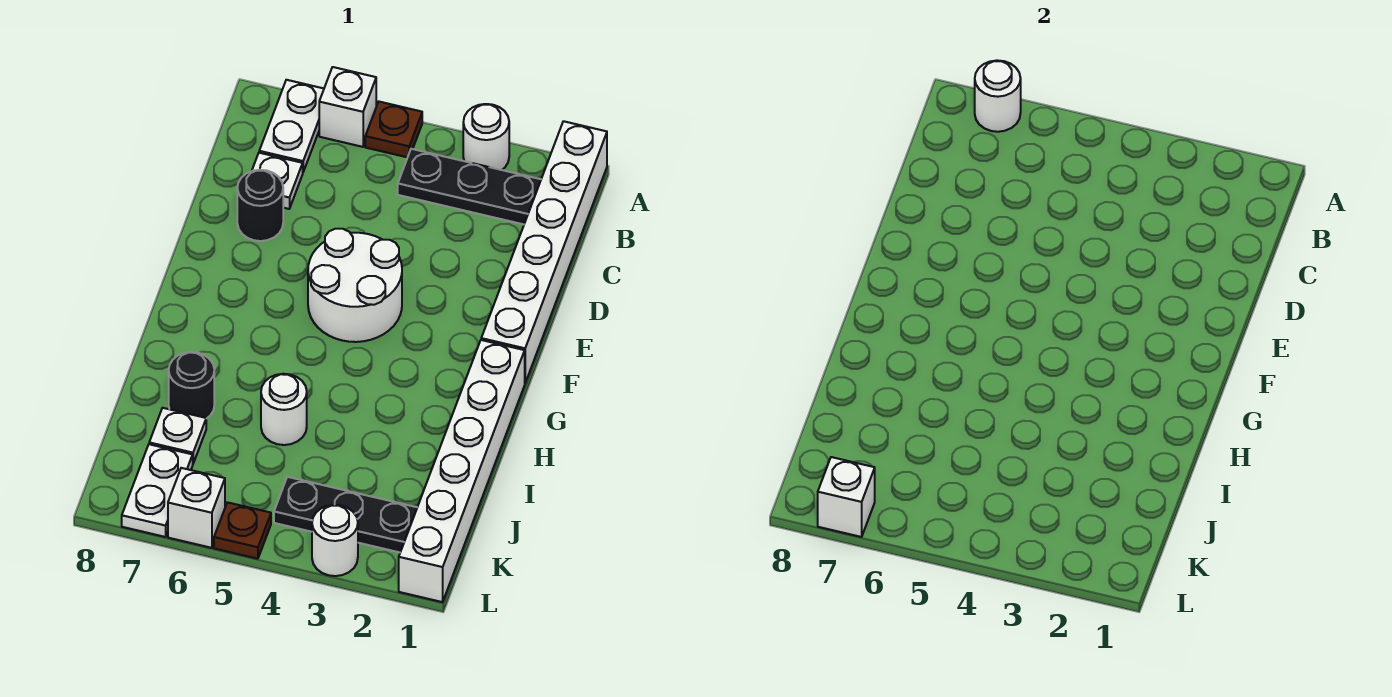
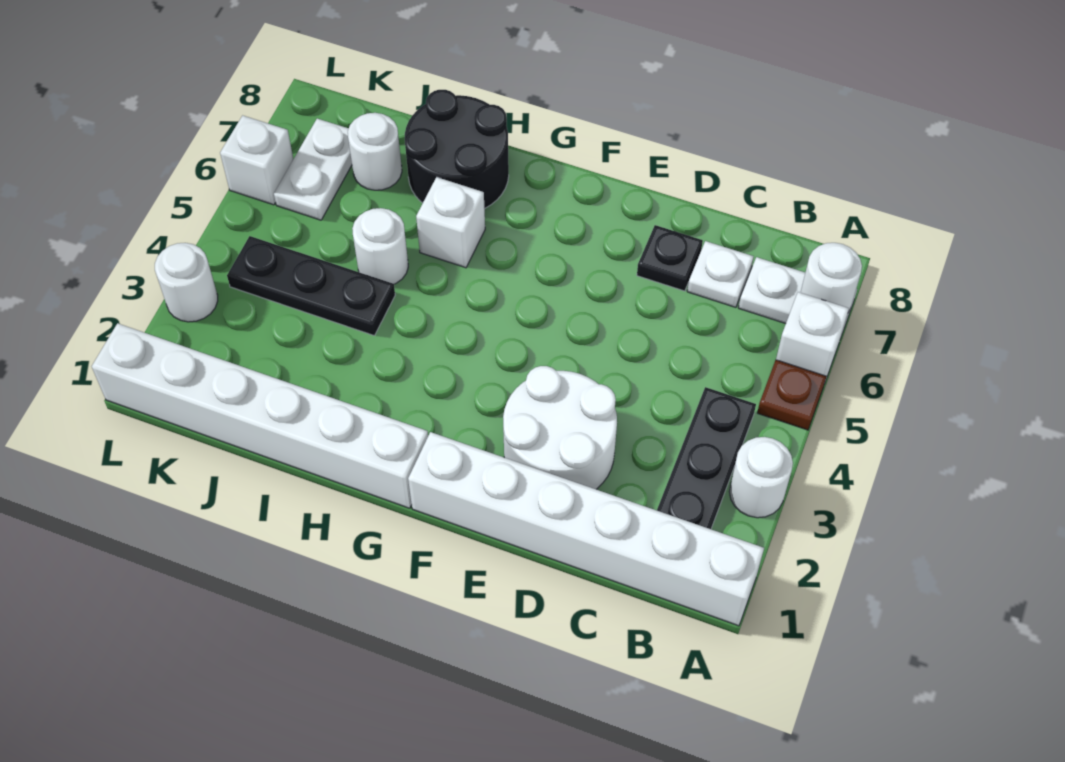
black 1x1 round brick [237,170,283,241] -> black 1x1 plate [637,225,703,291]
white 2x2 round brick [308,229,402,342] -> white 2x2 round brick moved to [503,366,617,489]
black 1x1 round brick [169,352,214,419] -> black 2x2 round brick [405,90,509,209]
white 1x1 plate [149,408,206,463] -> white 1x1 round brick [348,113,402,190]
black 1x3 plate [274,477,417,552] -> black 1x3 plate turned to [227,236,395,335]
white 1x2 plate [122,444,193,537] -> white 1x2 plate turned to [274,119,352,220]
brown 1x1 plate [214,502,271,559] -> none
white 1x1 brick [818,457,875,537] -> white 1x1 brick moved to [416,177,485,268]

